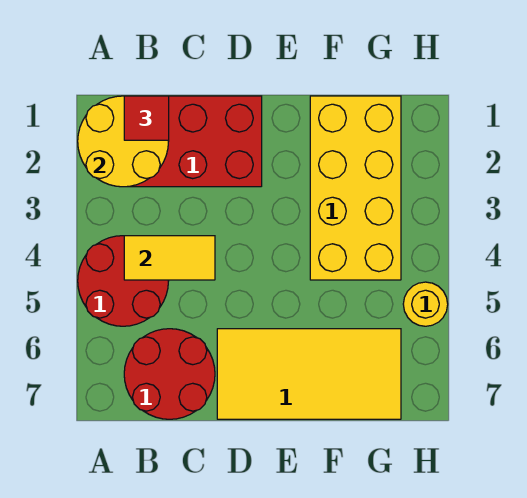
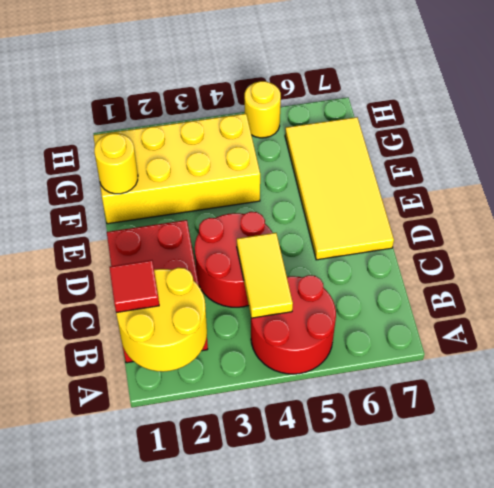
red 2x2 round brick [124,329,215,419] -> red 2x2 round brick moved to [195,212,272,307]
none -> yellow 1x1 round brick [94,133,138,194]

